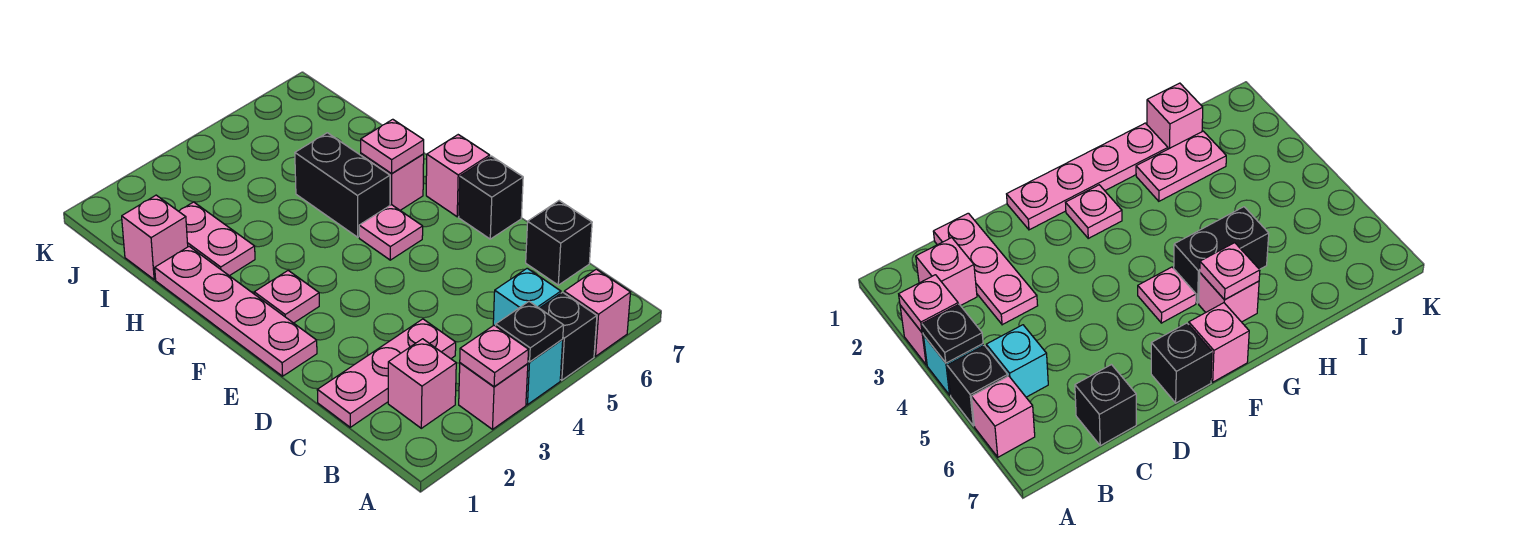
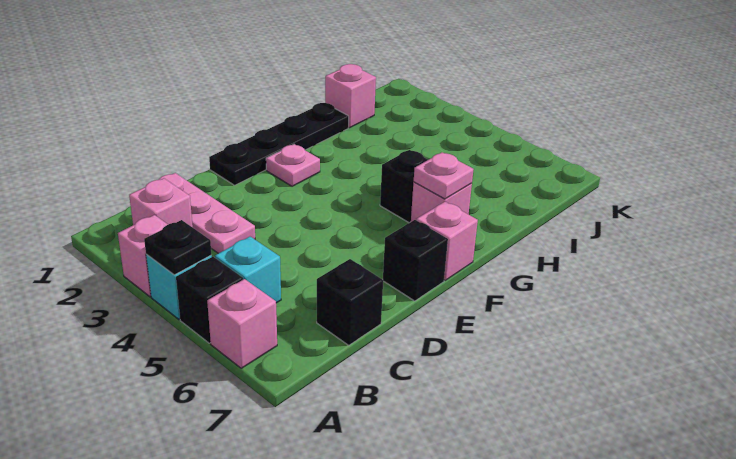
pink 1x1 plate [460,325,529,387] -> none
pink 1x4 plate [155,246,317,376] -> black 1x4 plate [209,103,349,185]
pink 1x1 plate [359,205,423,260] -> none
black 1x2 brick [295,133,390,237] -> black 1x1 brick [380,150,428,223]
pink 1x2 plate [179,202,255,276] -> none

